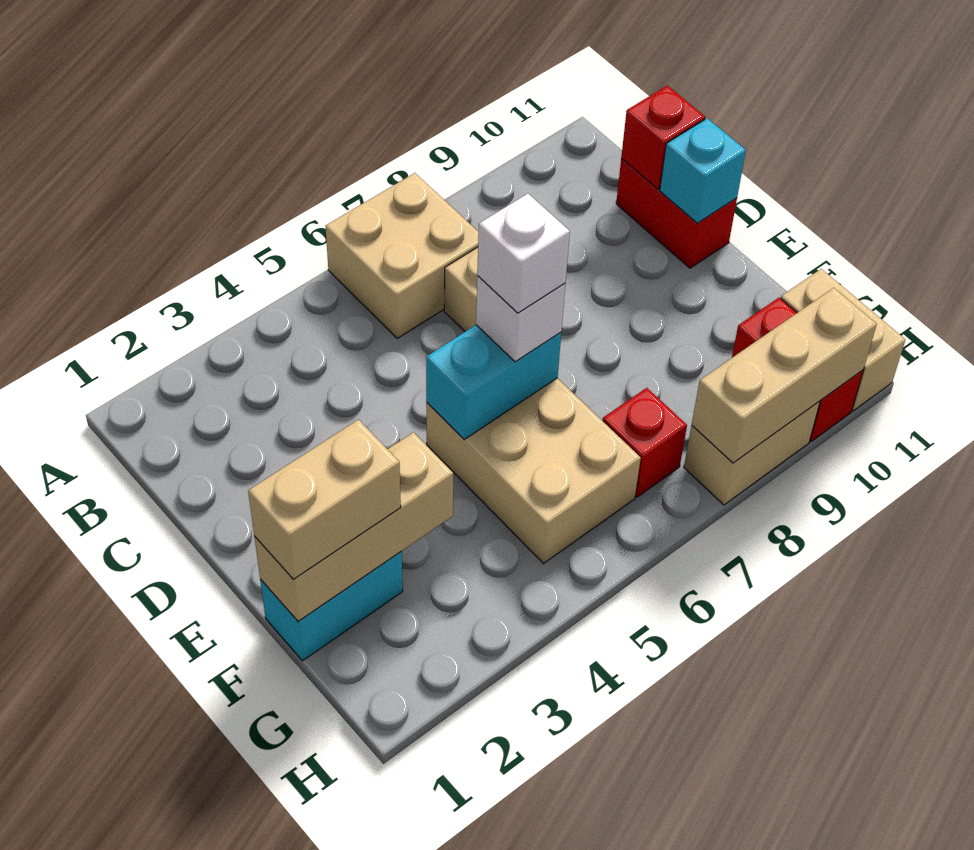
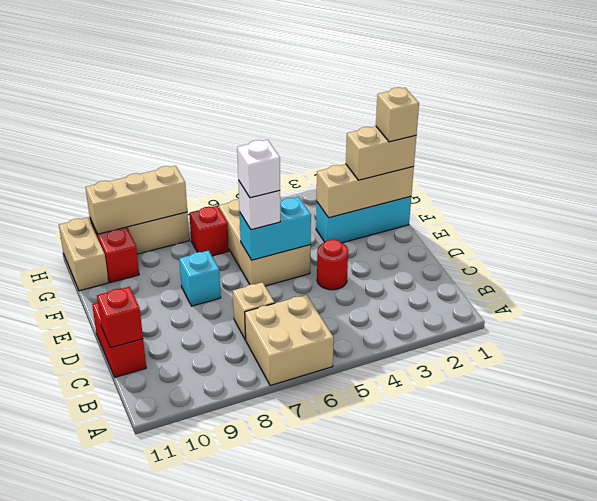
none -> red 1x1 round brick [317,239,348,290]
cyan 1x1 brick [660,118,746,223] -> cyan 1x1 brick moved to [179,251,221,306]
cyan 1x2 brick [260,551,403,661] -> cyan 1x3 brick [316,196,411,243]
none -> tan 1x1 brick [376,87,419,142]

